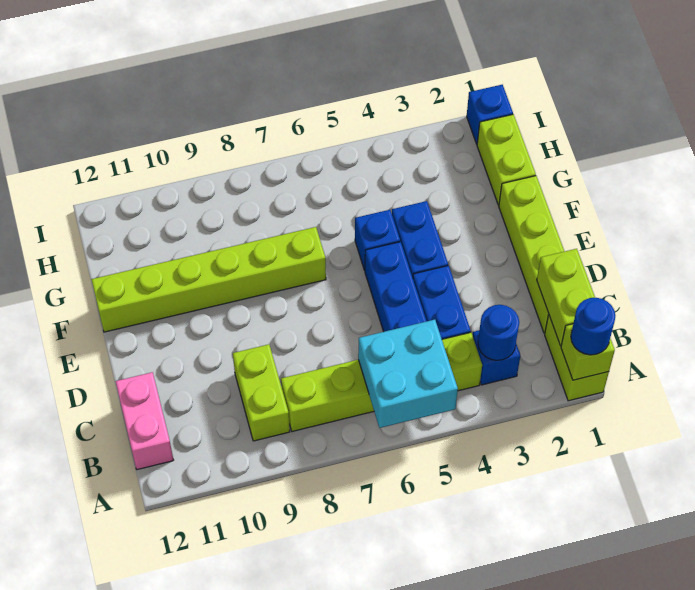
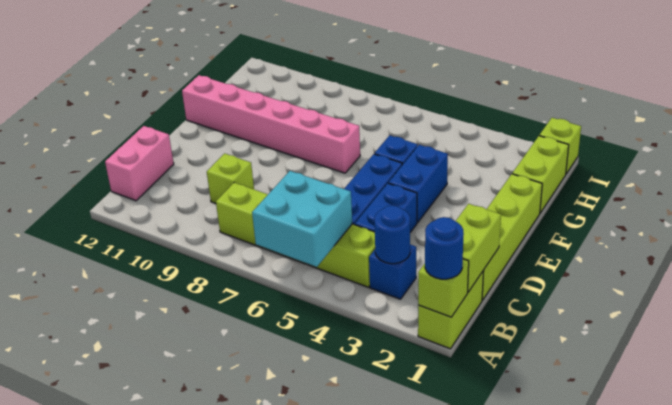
lime 1x2 brick [233,344,290,441] -> lime 1x1 brick [207,153,254,203]
lime 1x6 brick [91,227,326,332] -> pink 1x6 brick [182,75,360,173]
blue 1x1 brick [467,85,513,144] -> lime 1x1 brick [539,118,581,174]

